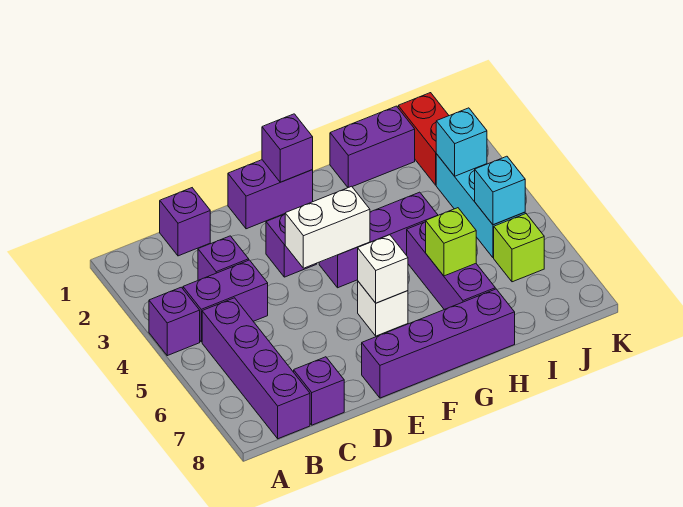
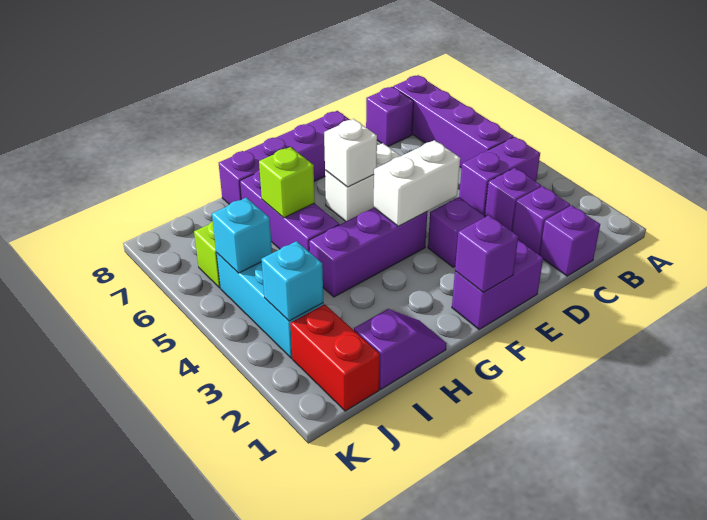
purple 1x1 brick [149,287,200,356] -> purple 1x1 brick moved to [512,186,570,255]
white 1x1 brick [358,282,408,336] -> white 1x2 brick [325,143,401,222]
purple 1x2 brick [330,106,415,187] -> purple 1x2 slope [354,309,447,389]

